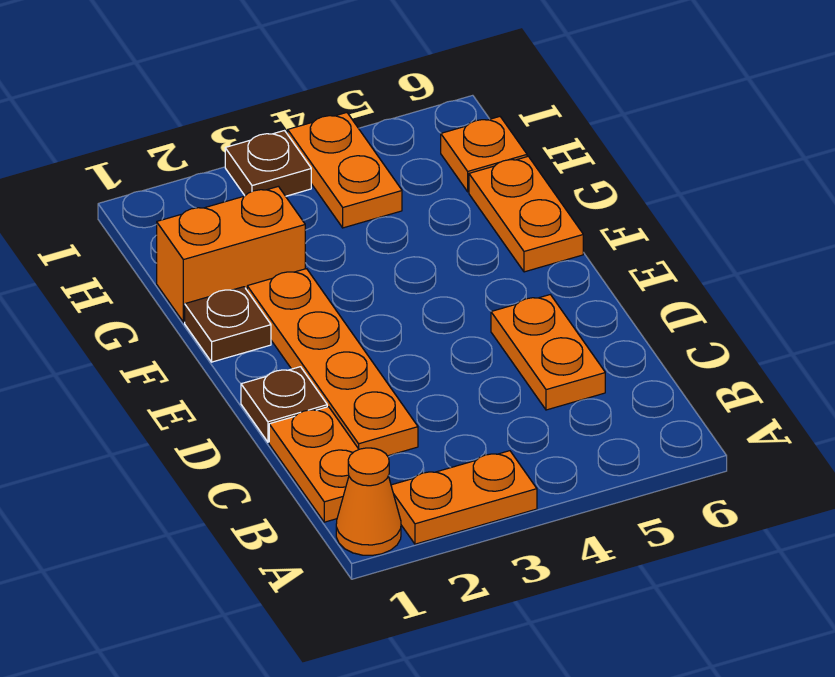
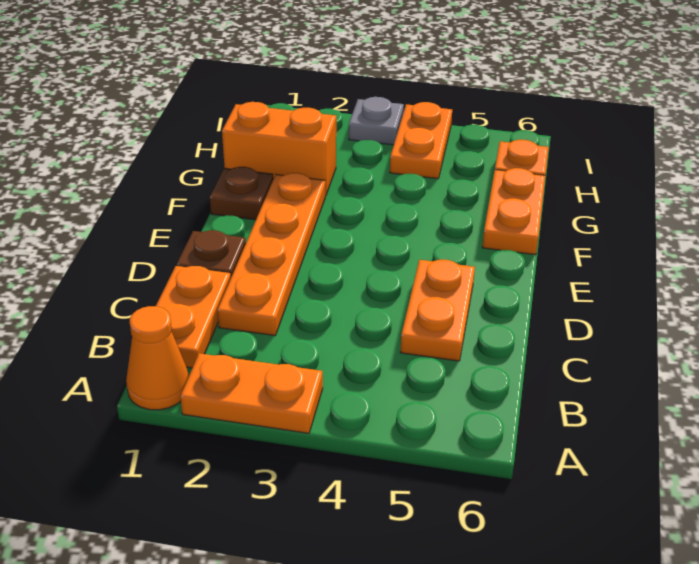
brown 1x1 plate [225,131,311,196] -> grey 1x1 plate [349,97,404,145]

